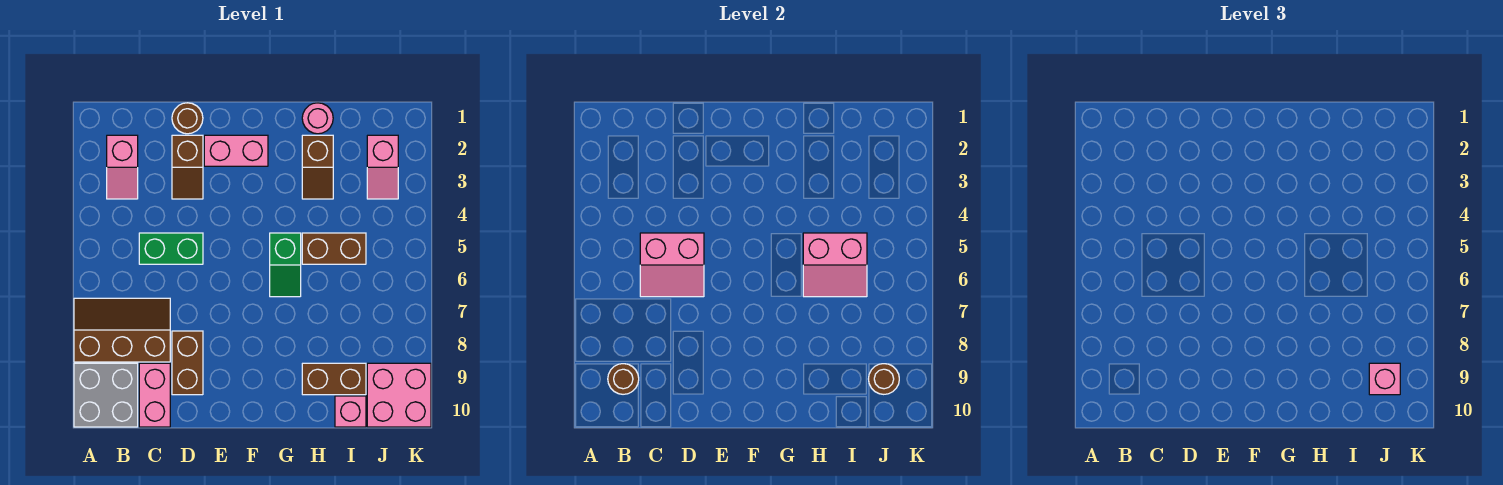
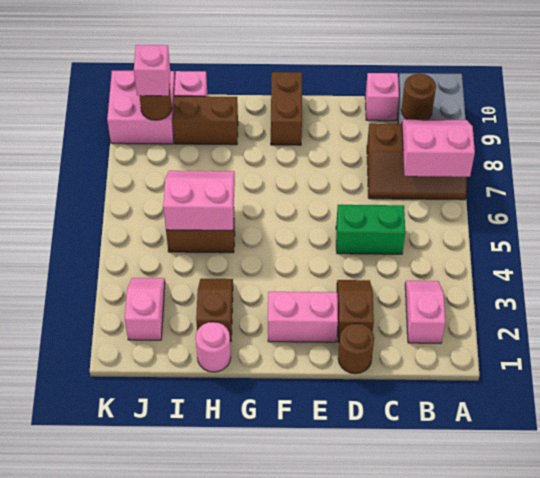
pink 2x2 slope [640,233,704,297] -> pink 2x2 slope moved to [402,119,475,177]
pink 1x2 brick [139,363,170,427] -> pink 1x1 brick [365,73,399,121]
brown 1x2 brick [172,331,203,395] -> brown 1x2 brick moved to [271,72,302,145]
green 1x2 slope [270,233,301,297] -> none

